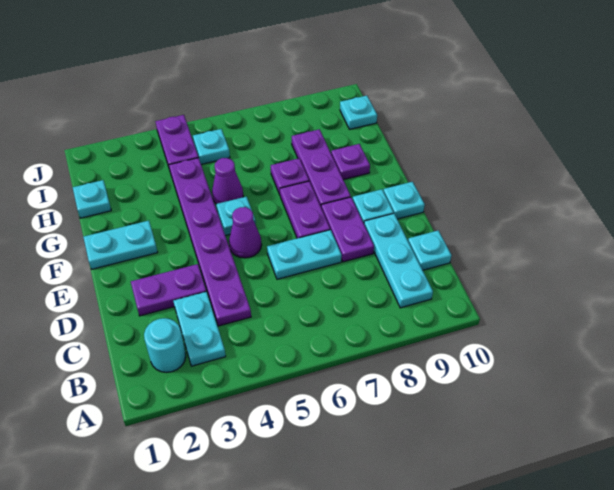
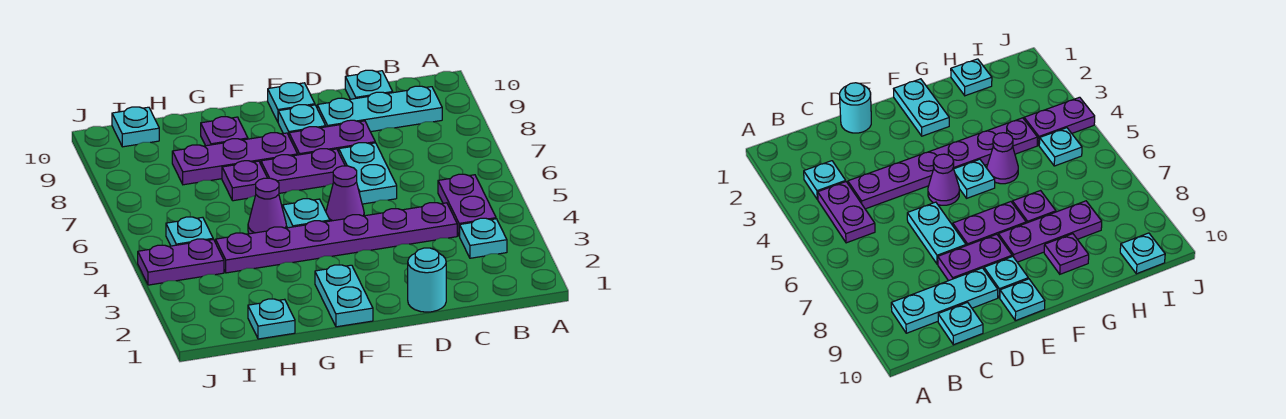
cyan 1x1 round brick [144,318,186,372] -> cyan 1x1 round brick moved to [408,248,446,312]
cyan 1x2 plate [174,292,226,366] -> cyan 1x1 plate [460,218,507,258]
purple 1x2 plate [131,264,206,316] -> purple 1x2 plate moved to [438,174,496,236]

